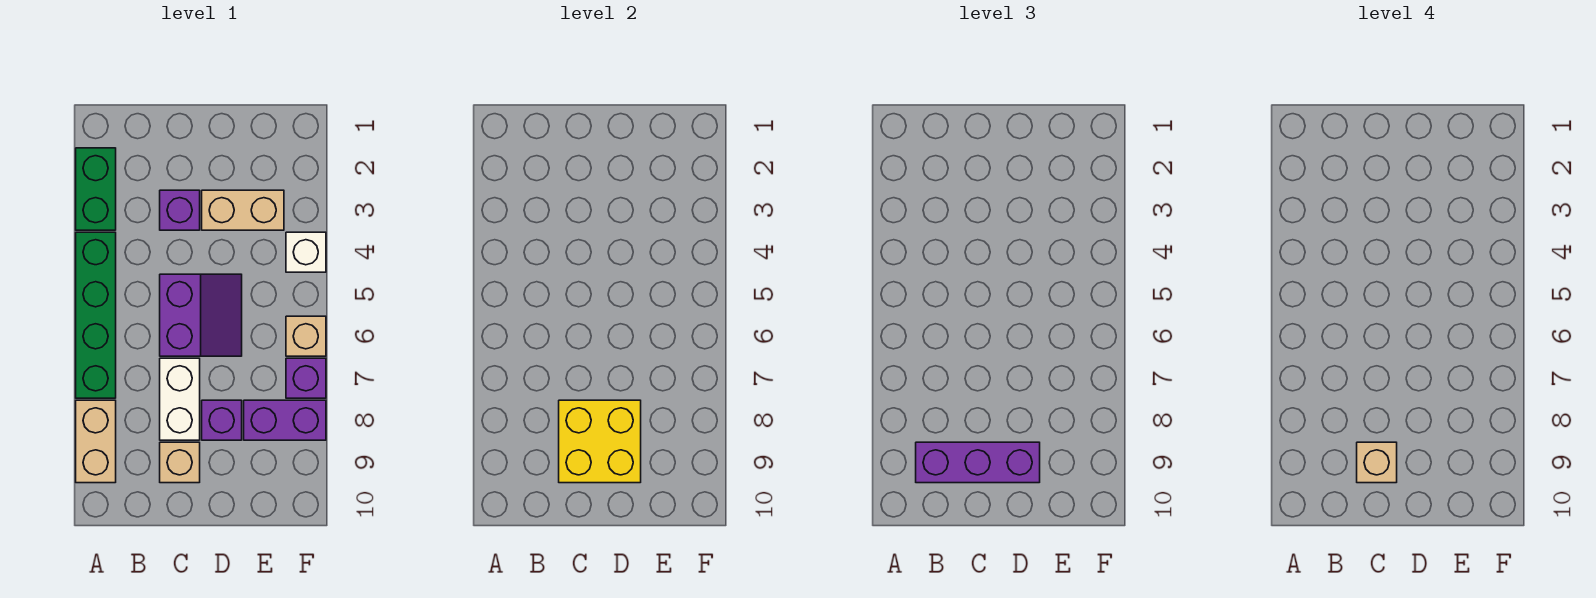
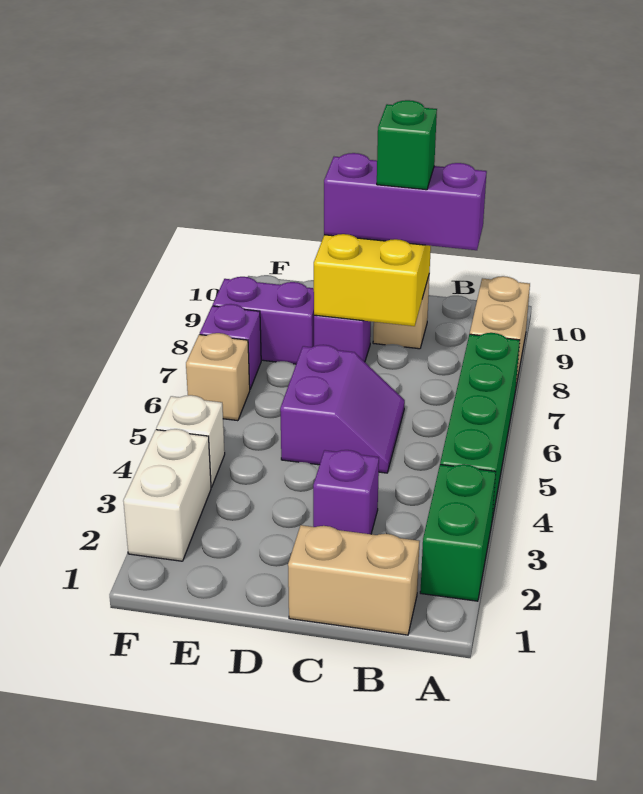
purple 2x2 slope [160,274,242,356] -> purple 2x2 slope turned to [280,345,405,473]
white 1x2 brick [160,358,200,440] -> white 1x2 brick moved to [123,429,211,561]
tan 1x1 brick [1357,442,1397,483] -> green 1x1 brick [377,100,437,190]
tan 1x2 brick [202,190,284,230] -> tan 1x2 brick moved to [288,525,420,635]

